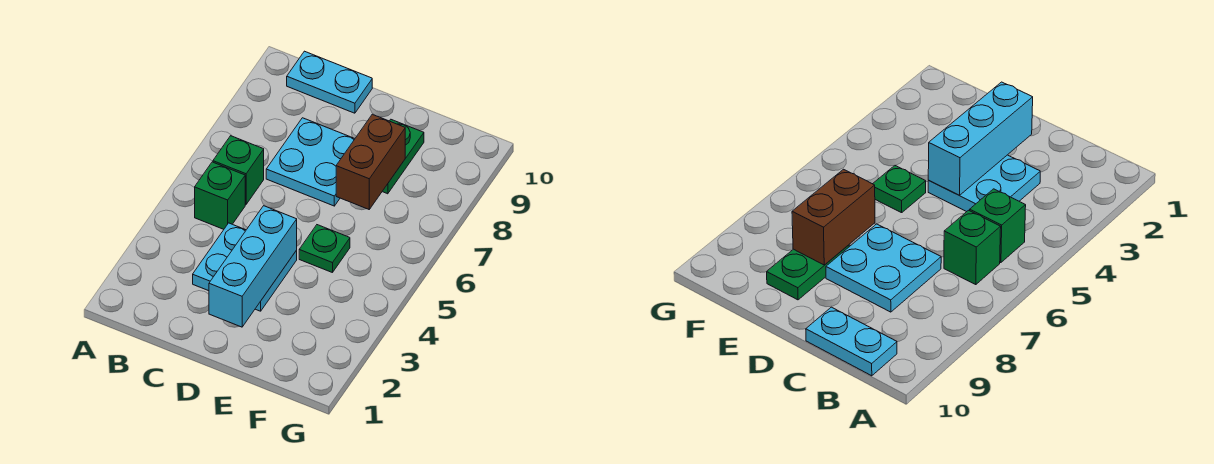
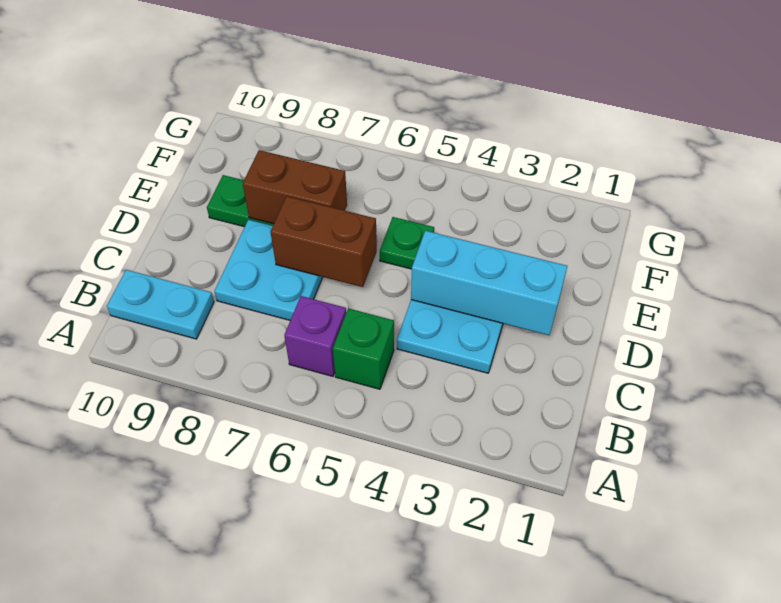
green 1x1 brick [213,136,264,204] -> purple 1x1 brick [284,296,346,376]
cyan 1x2 plate [287,51,372,113] -> cyan 1x2 plate turned to [107,270,214,339]
none -> brown 1x2 brick [271,196,377,287]

